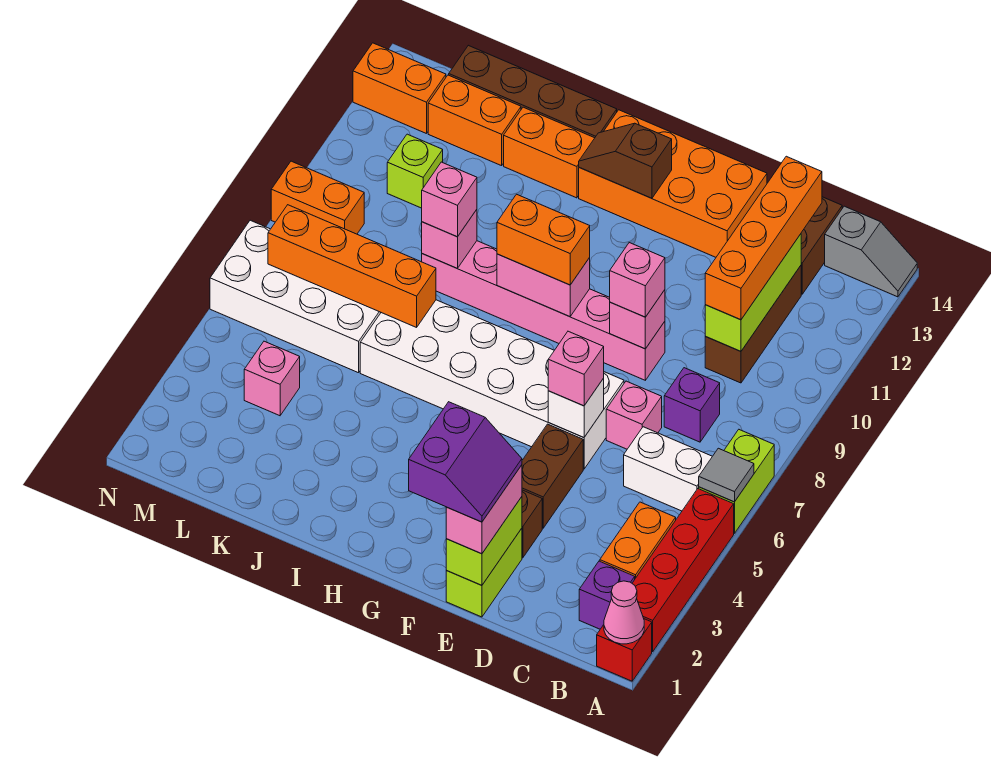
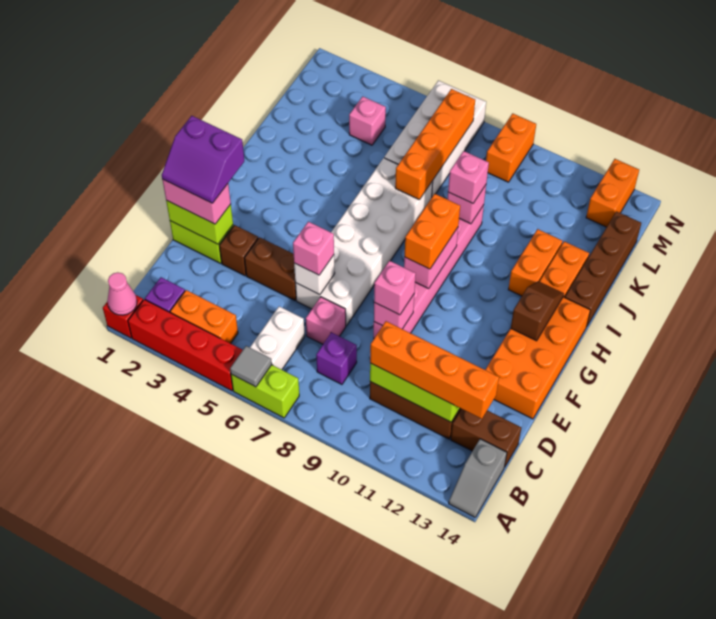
orange 1x2 brick [428,75,521,166] -> orange 1x2 brick moved to [508,229,562,296]
lime 1x1 brick [387,134,443,208] -> none

